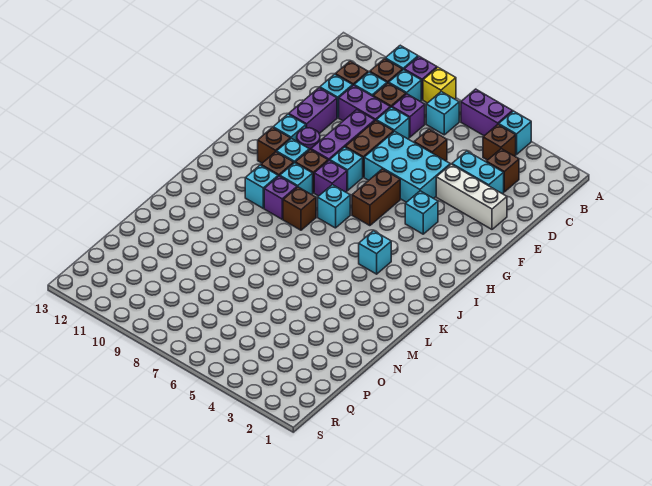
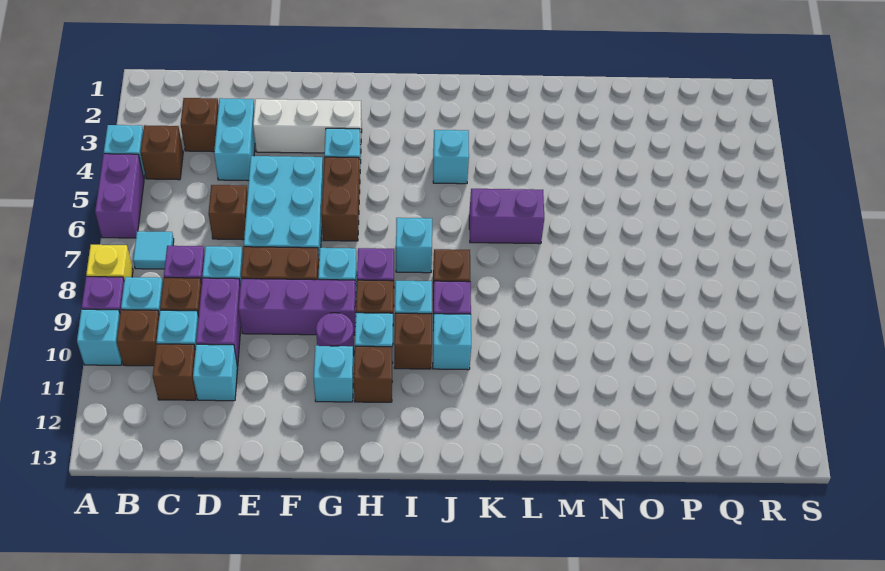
cyan 1x1 brick [426,92,459,135] -> cyan 1x1 tile [133,231,174,269]
white 1x3 brick [436,164,507,229] -> white 1x3 brick turned to [253,99,362,153]
purple 1x2 brick [289,88,337,134] -> purple 1x2 brick moved to [469,189,544,244]
brown 1x2 brick [352,169,400,226] -> brown 1x2 brick turned to [321,157,360,241]

